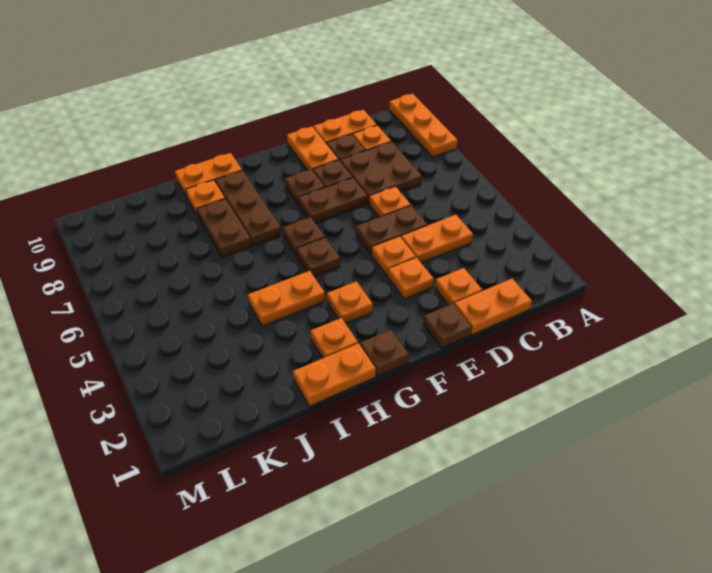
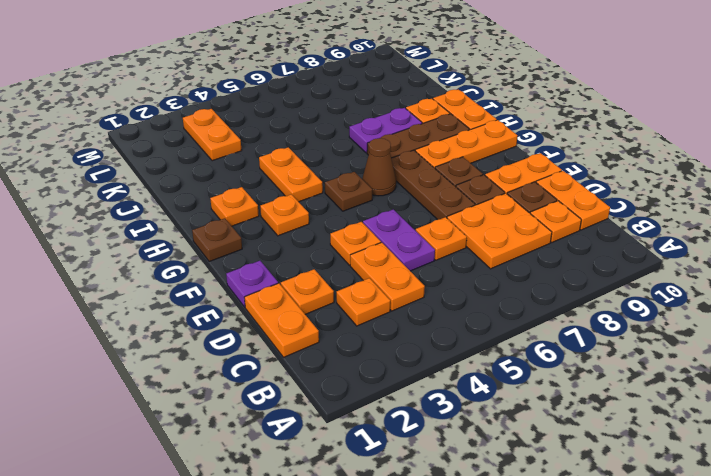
orange 1x3 plate [389,94,457,157] -> orange 1x3 plate moved to [415,120,518,168]
brown 2x2 plate [340,142,422,204] -> orange 2x2 plate [447,193,552,269]
brown 1x2 plate [356,205,427,255] -> purple 1x2 plate [363,209,435,271]
brown 1x1 plate [423,304,472,348] -> purple 1x1 plate [226,261,278,307]
orange 1x1 plate [388,258,434,299] -> orange 1x1 plate moved to [336,278,390,326]
brown 1x2 plate [298,178,367,223] -> brown 1x3 plate [391,150,475,220]
brown 1x1 plate [283,217,325,256] -> brown 1x1 cone [362,138,396,196]
orange 1x2 plate [293,343,376,406] -> orange 1x2 plate moved to [183,109,242,161]
brown 1x2 plate [197,199,251,257] -> purple 1x2 plate [349,108,422,153]

